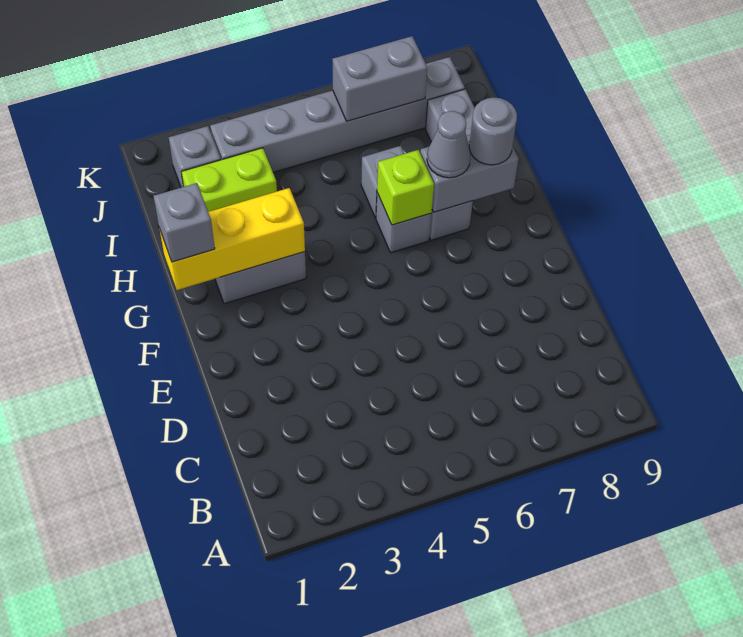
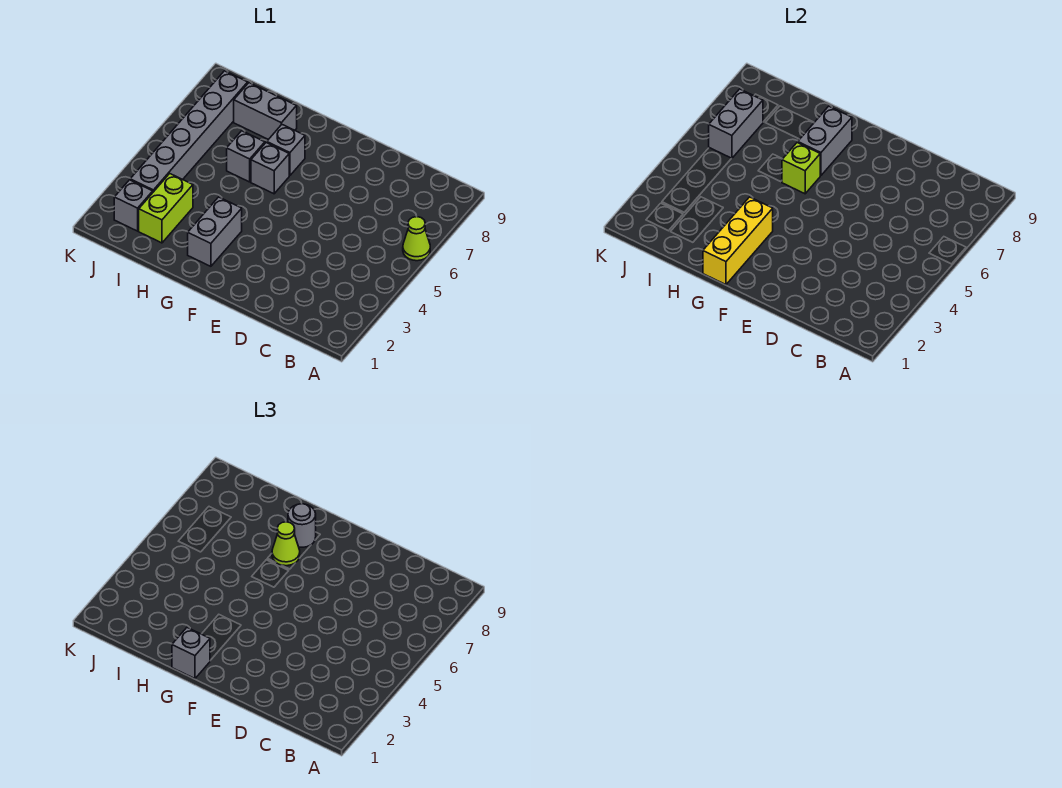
none -> lime 1x1 cone [403,217,430,261]
grey 1x1 cone [427,111,471,178] -> lime 1x1 cone [272,522,300,566]

